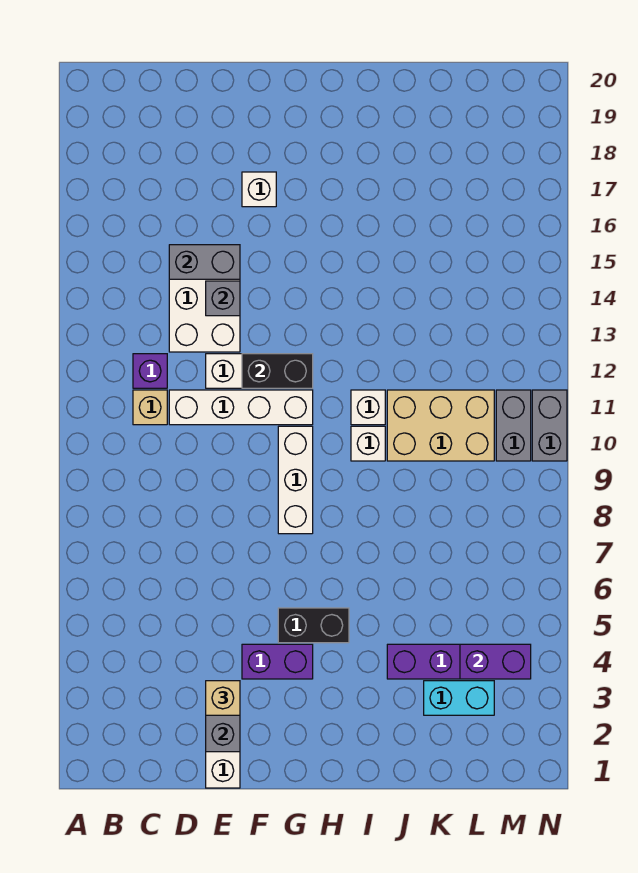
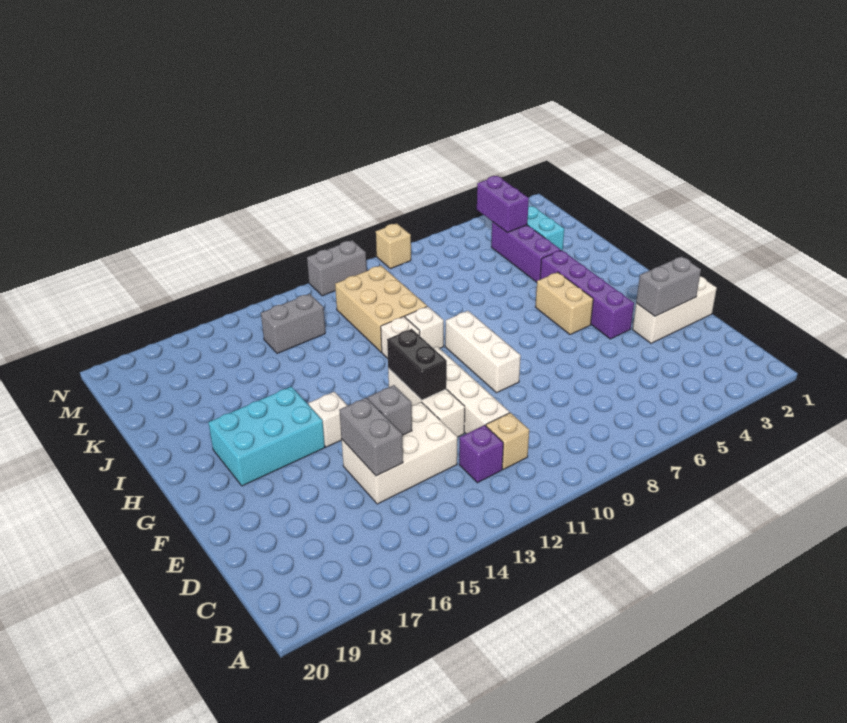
tan 1x1 brick [206,681,240,715] -> tan 1x1 brick moved to [376,223,411,269]
purple 1x2 brick [242,644,313,679] -> purple 1x4 brick [540,250,634,339]
white 1x1 brick [242,172,276,207] -> white 1x1 brick moved to [308,392,348,447]
black 1x2 brick [278,608,349,643] -> tan 1x2 brick [535,272,593,335]
white 1x3 brick [278,426,313,534] -> white 1x3 brick turned to [445,311,521,393]
none -> cyan 2x3 brick [208,386,325,486]
grey 1x2 brick [496,390,531,461] -> grey 1x2 brick moved to [261,294,325,354]

